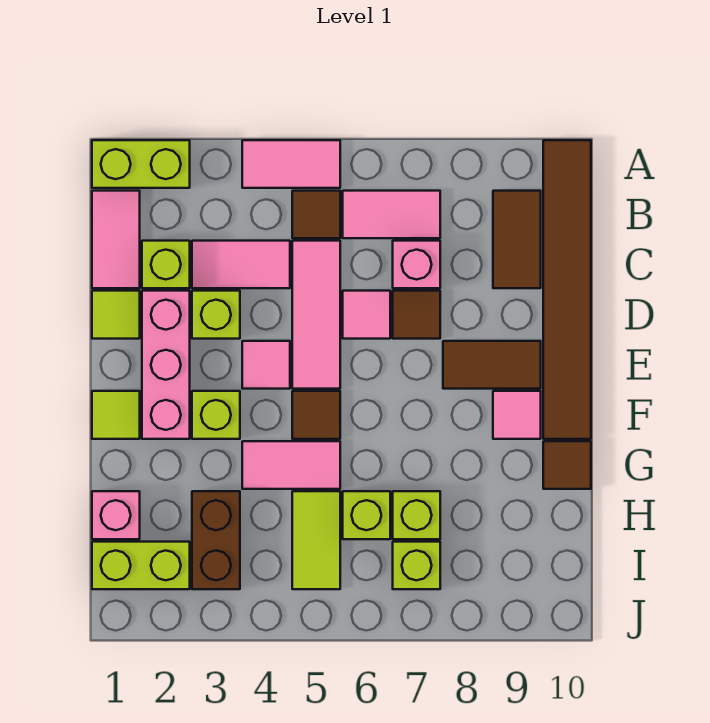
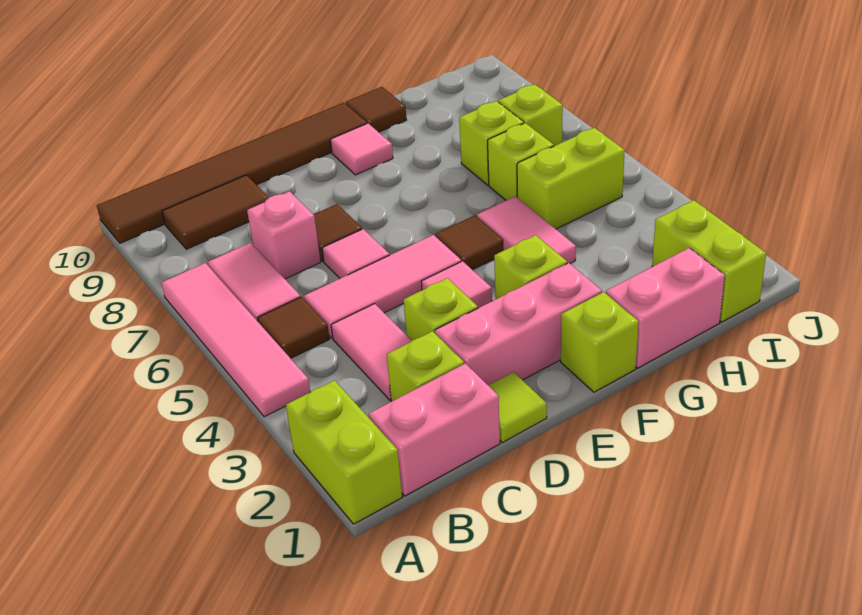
pink 1x2 tile [242,140,340,188] -> pink 1x4 tile [162,263,310,417]
pink 1x2 tile [92,191,140,288] -> pink 1x2 brick [369,364,500,496]
brown 1x2 tile [443,341,541,389] -> none
lime 1x1 tile [92,391,140,439] -> lime 1x1 brick [561,292,639,392]
pink 1x1 brick [92,491,140,539] -> pink 1x2 brick [606,248,725,368]
brown 1x2 brick [192,491,240,589] -> none
lime 1x2 tile [292,491,340,589] -> lime 1x2 brick [517,128,625,229]

